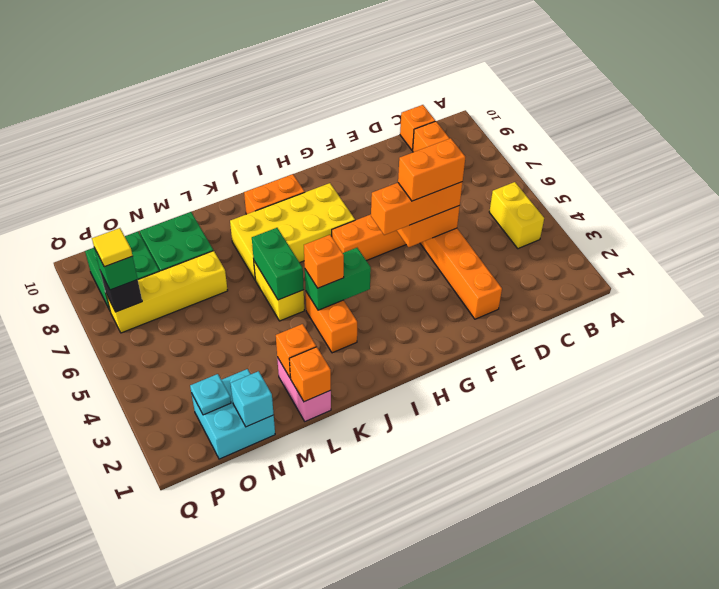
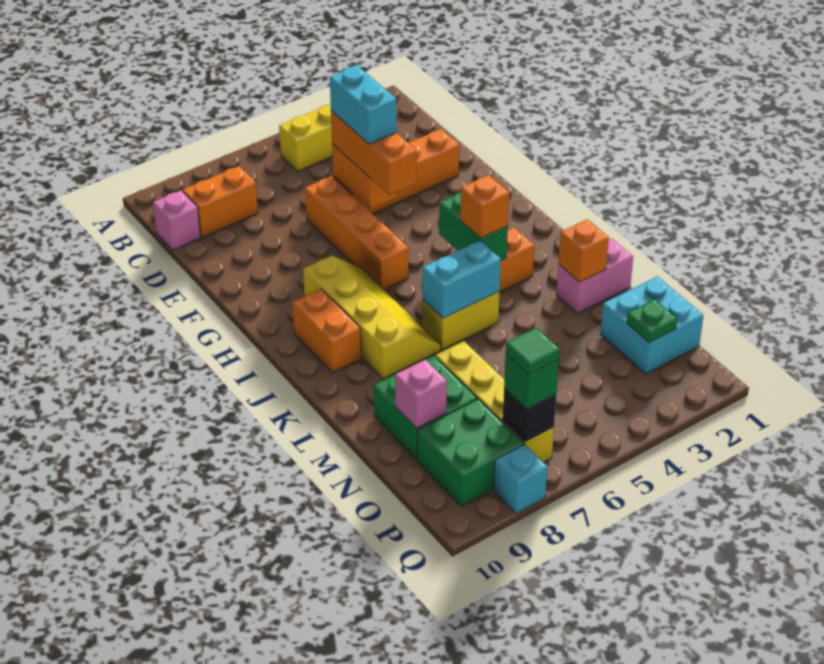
orange 1x1 brick [400,105,435,150] -> pink 1x1 brick [153,191,201,250]
orange 1x2 brick [398,138,465,201] -> cyan 1x2 brick [330,65,397,144]
yellow 2x4 brick [230,183,355,279] -> yellow 2x4 slope [303,256,441,379]
green 1x2 brick [252,228,304,300] -> cyan 1x2 brick [423,240,501,318]
orange 1x1 brick [289,347,331,402] -> none
cyan 1x1 brick [231,371,274,427] -> cyan 1x1 brick moved to [494,444,547,513]
none -> pink 1x1 brick [395,360,447,428]
cyan 1x1 plate [190,374,231,415] -> green 1x1 plate [627,299,677,343]
yellow 1x1 tile [92,228,132,267] -> green 1x1 tile [506,328,560,375]

